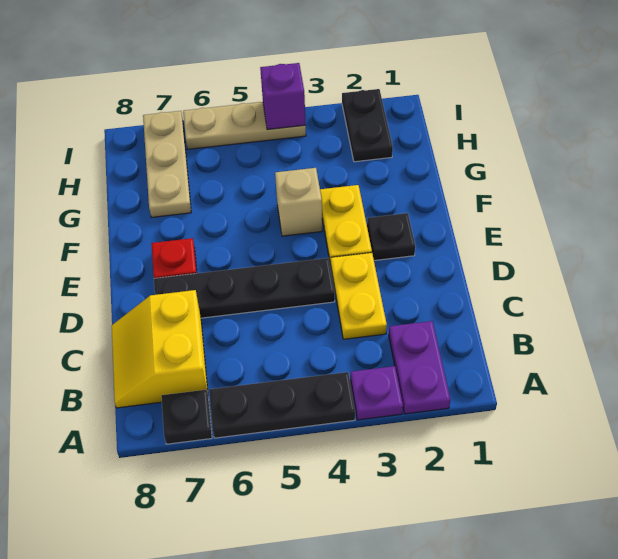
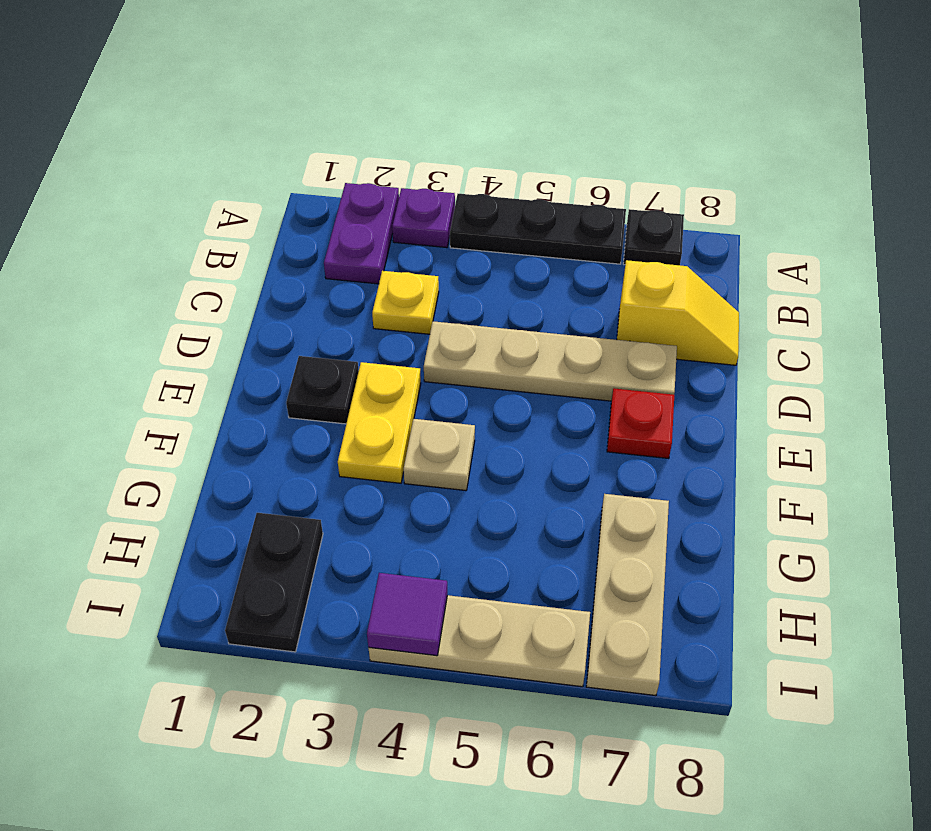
yellow 2x2 slope [112,290,208,408] -> yellow 1x2 slope [617,260,739,365]
yellow 1x2 plate [331,253,387,339] -> yellow 1x1 plate [372,271,439,334]
black 1x4 plate [154,258,335,318] -> tan 1x4 plate [424,321,677,401]
tan 1x1 brick [275,168,322,236] -> tan 1x1 plate [404,419,475,491]
purple 1x1 brick [260,63,306,130] -> purple 1x1 tile [367,573,447,656]

